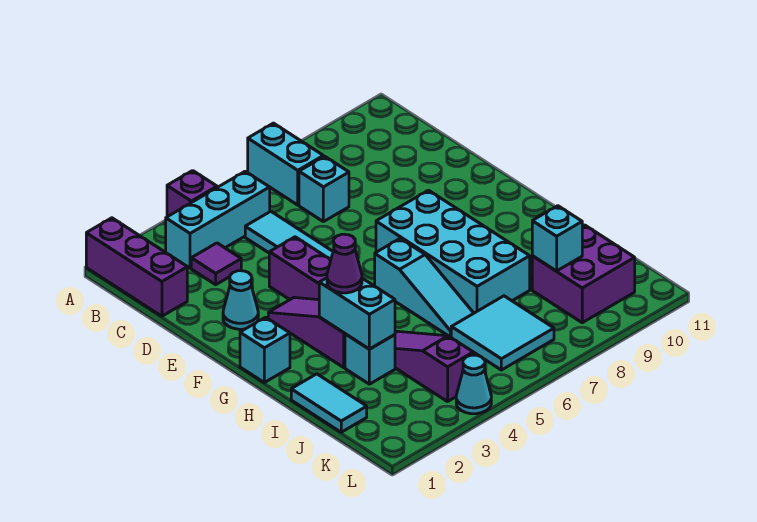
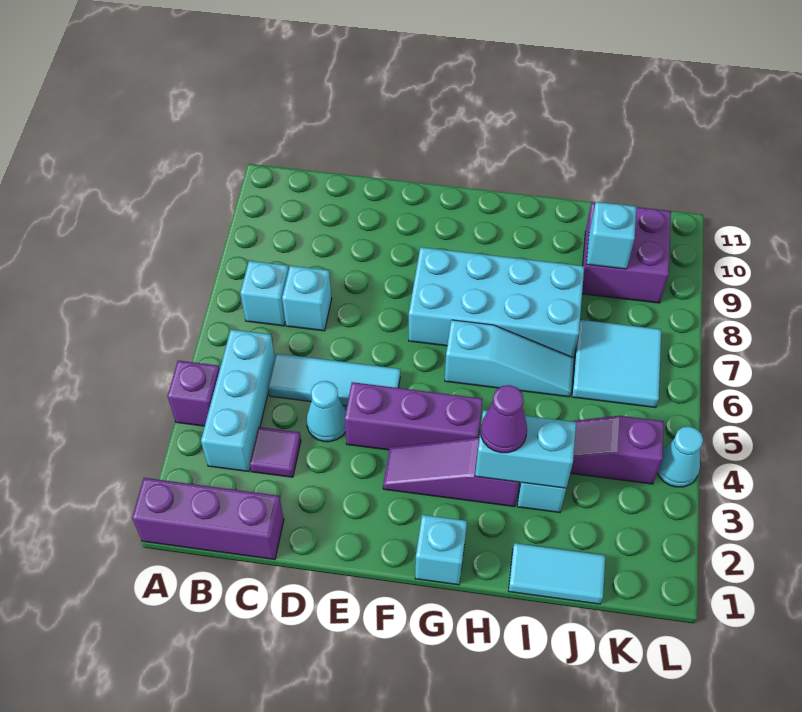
cyan 1x2 brick [247,123,323,205] -> cyan 1x1 brick [240,261,289,326]
cyan 1x1 cone [223,271,258,329] -> cyan 1x1 cone moved to [307,381,346,442]

